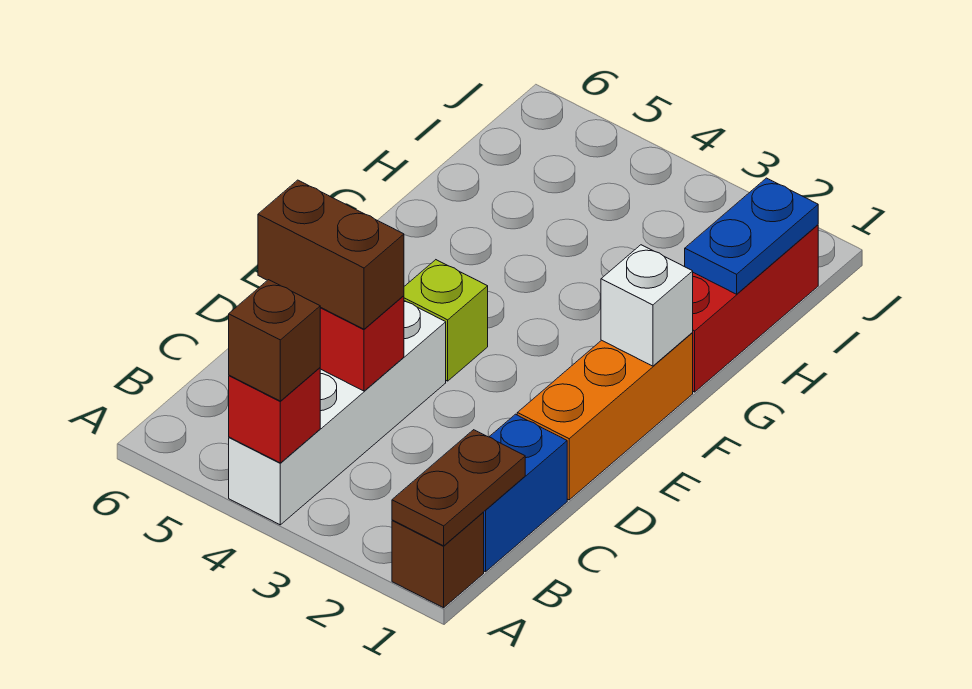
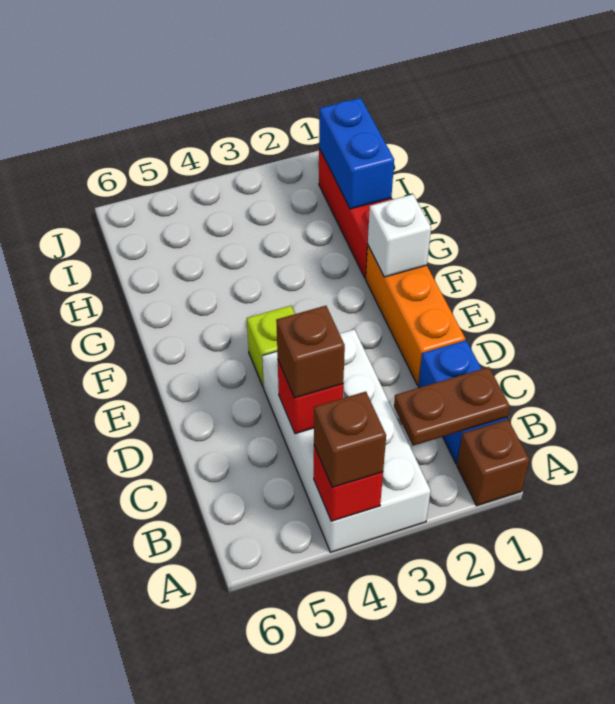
brown 1x2 plate [392,430,525,546] -> brown 1x2 plate turned to [394,367,510,446]
white 1x4 brick [229,301,446,525] -> white 2x4 brick [262,329,431,552]
brown 1x2 brick [258,180,404,329] -> brown 1x1 brick [276,306,345,398]
blue 1x2 plate [685,178,818,294] -> blue 1x2 brick [319,98,394,209]

